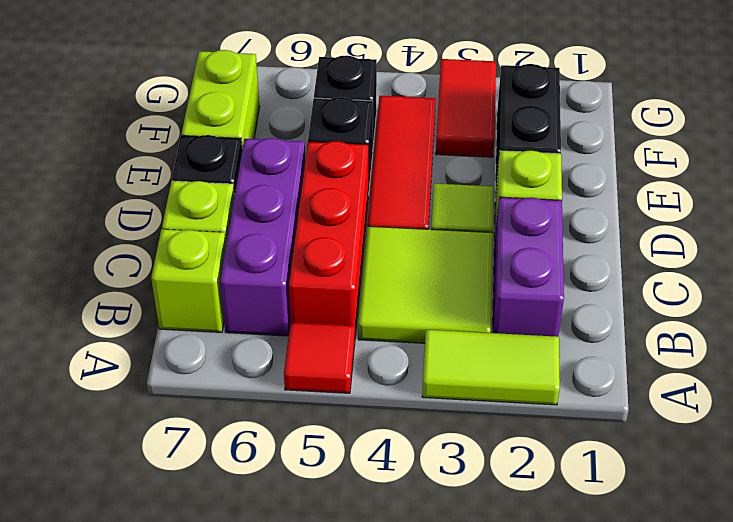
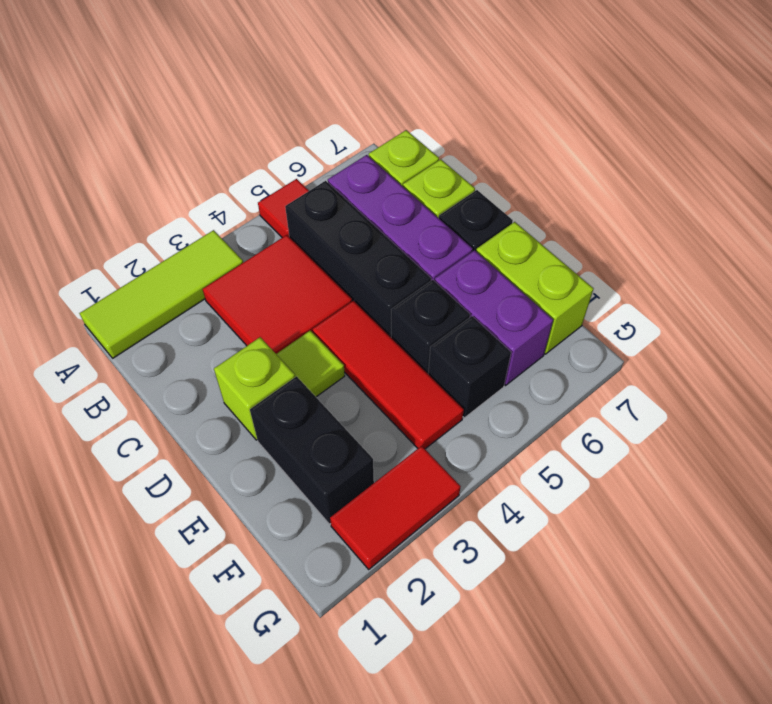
lime 1x2 tile [422,330,560,405] -> lime 1x3 tile [79,230,243,358]
purple 1x2 brick [493,197,564,337] -> purple 1x2 brick moved to [435,250,553,385]
lime 2x2 tile [358,226,493,343] -> red 2x2 tile [203,235,352,354]
red 1x3 brick [289,141,368,335] -> black 1x3 brick [285,181,431,337]
red 1x2 tile [436,59,496,157] -> red 1x2 tile turned to [330,446,461,569]

